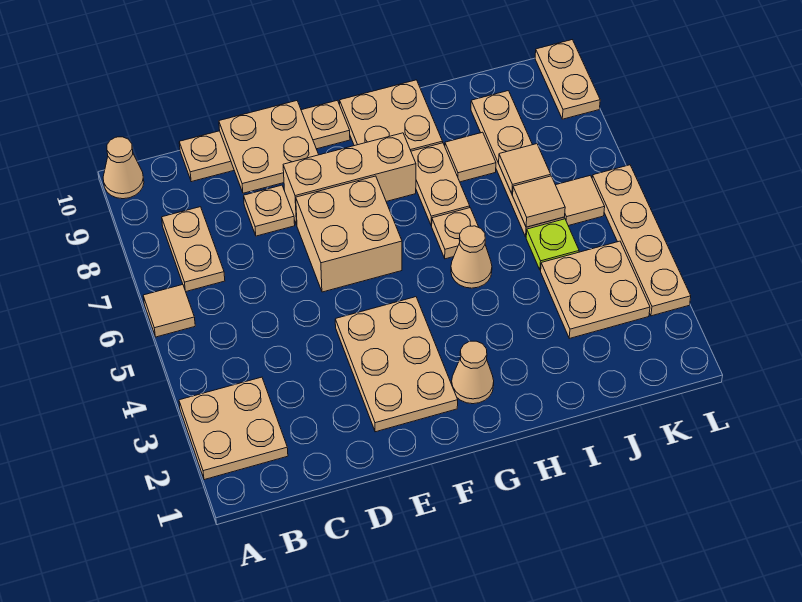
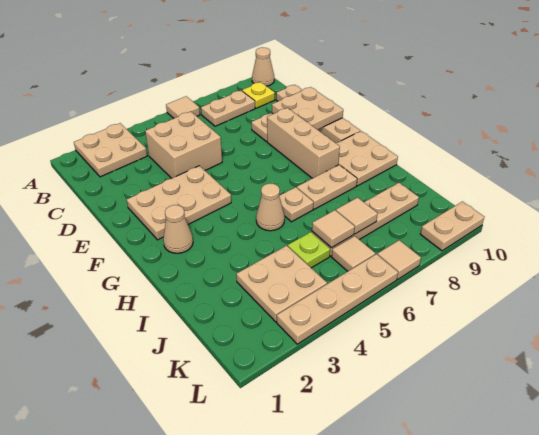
none -> yellow 1x1 plate [242,82,275,108]
tan 2x2 brick [296,176,402,292] -> tan 2x2 brick moved to [145,112,222,178]
tan 1x1 tile [445,132,496,182] -> tan 1x1 tile moved to [377,240,421,279]

